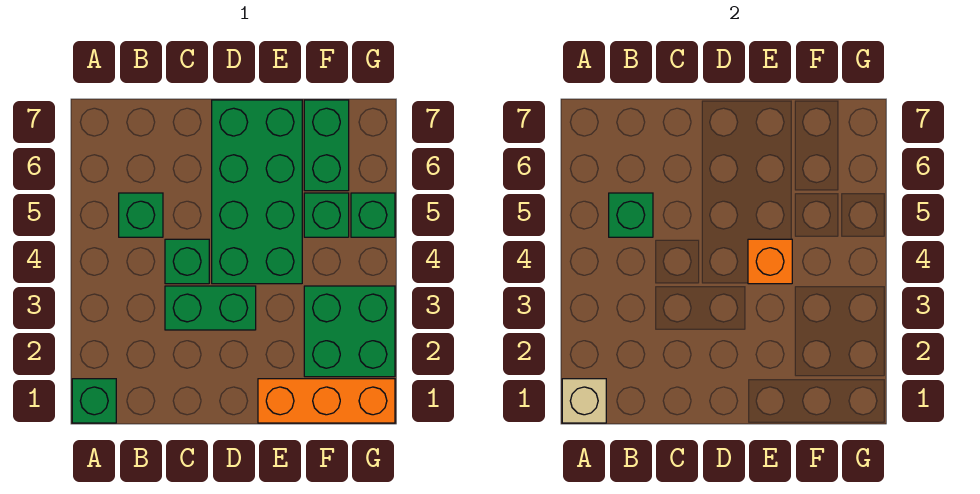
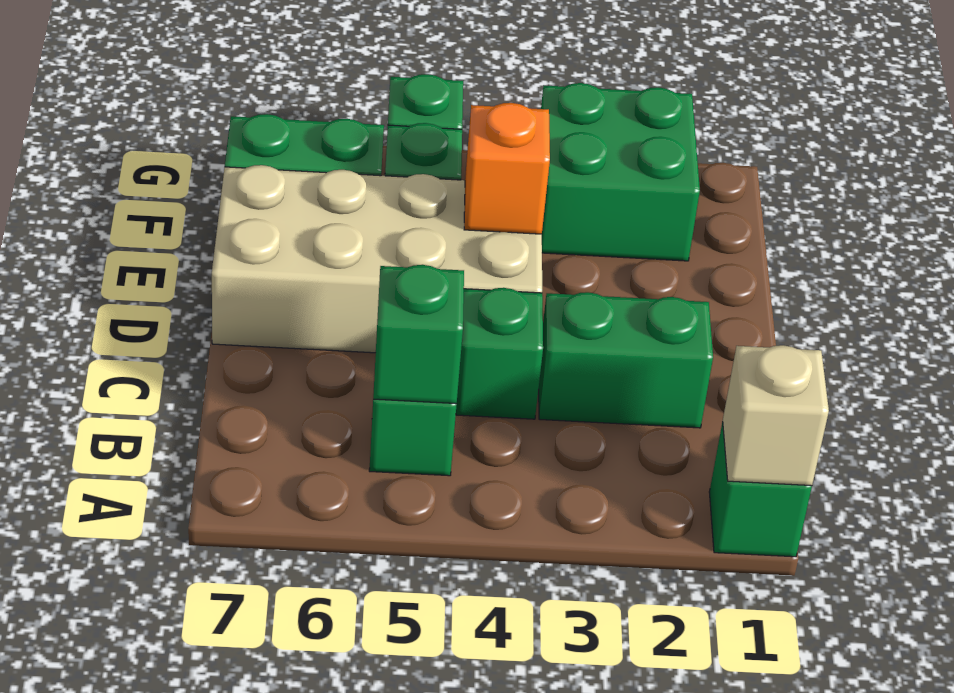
green 1x2 brick [165,286,256,330] -> green 1x2 brick turned to [539,292,713,428]
green 2x4 brick [212,100,302,284] -> tan 2x4 brick [212,165,542,353]
orange 1x3 brick [258,379,395,423] -> none

